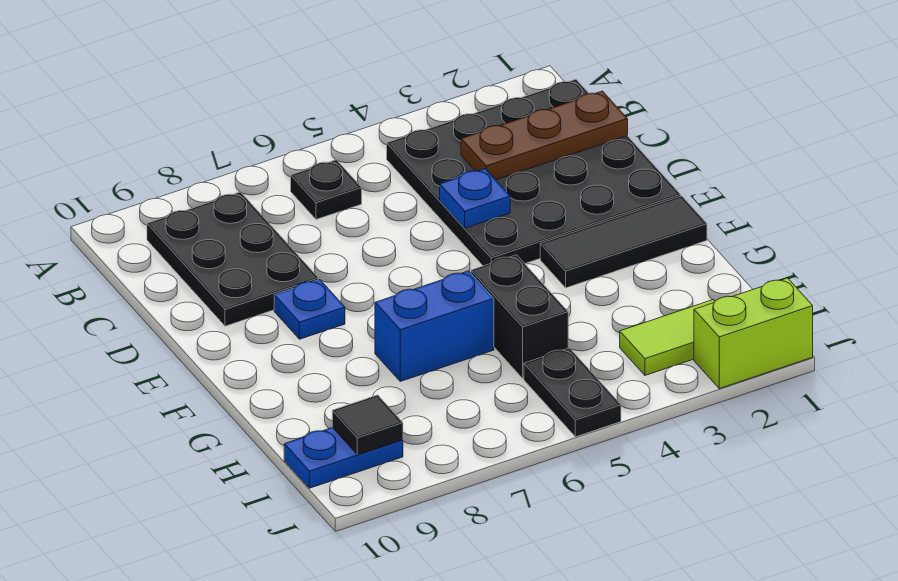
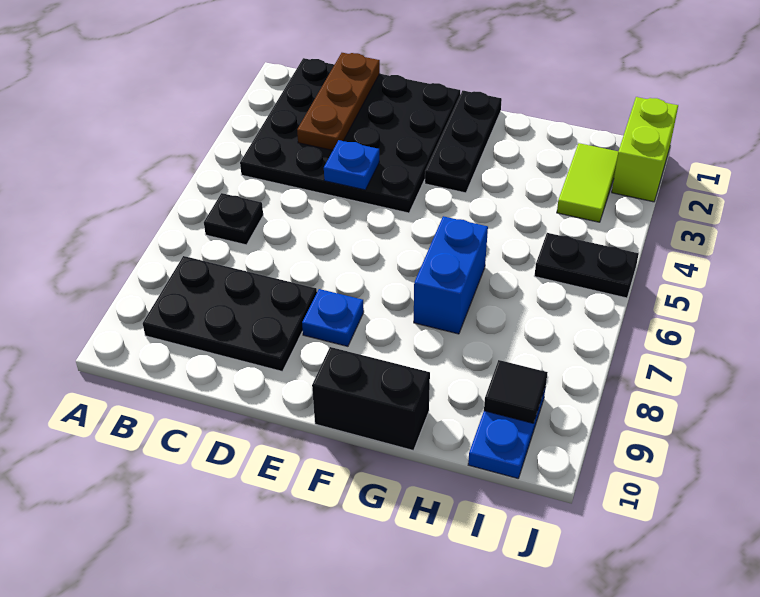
black 1x3 tile [540,196,707,288] -> black 1x3 plate [425,91,502,193]
black 1x2 brick [471,255,568,378] -> black 1x2 brick moved to [312,347,430,451]

